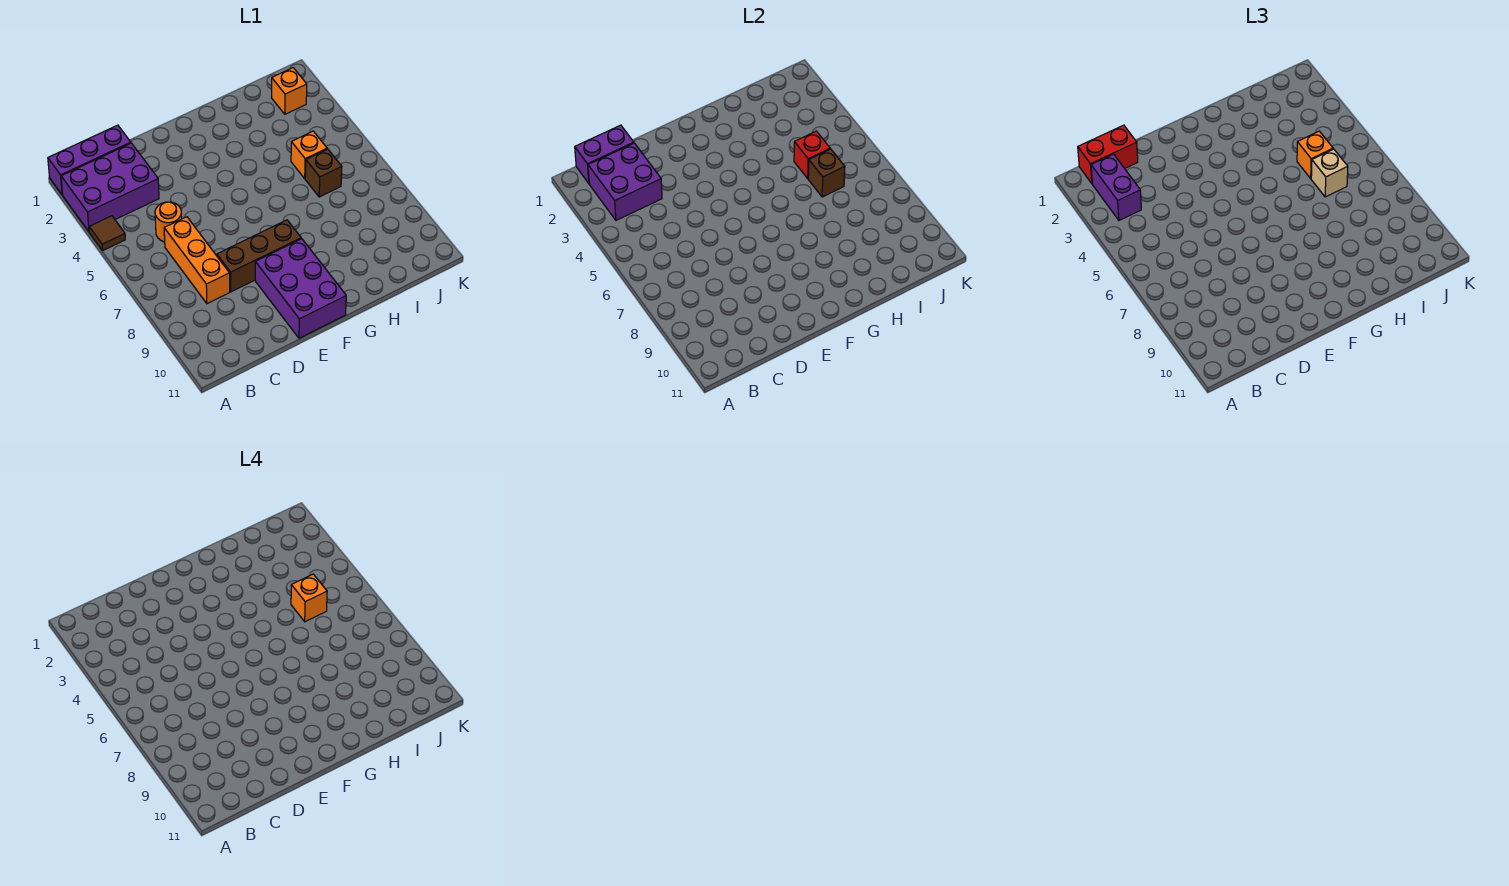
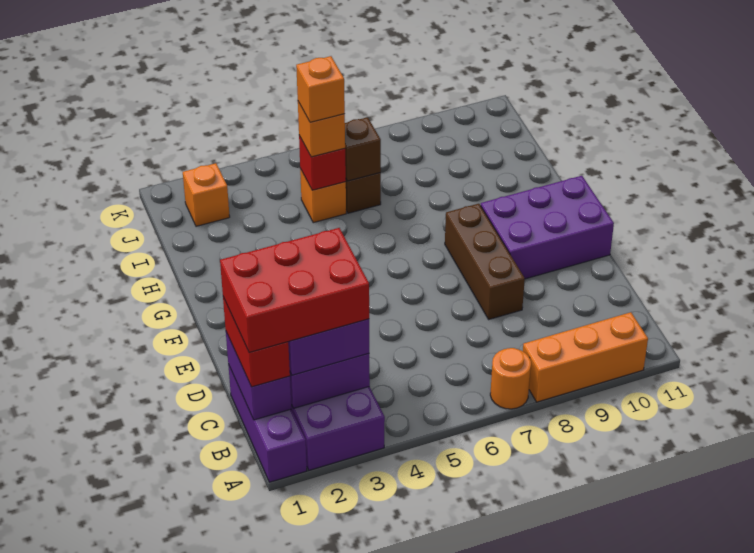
brown 1x1 tile [89,216,125,250] -> none
none -> red 2x3 brick [220,228,369,353]
orange 1x1 round brick [155,202,182,242] -> orange 1x1 round brick moved to [490,348,531,409]
orange 1x3 brick [164,217,230,304] -> orange 1x3 brick moved to [523,312,648,402]
tan 1x1 brick [1311,149,1348,197] -> none

